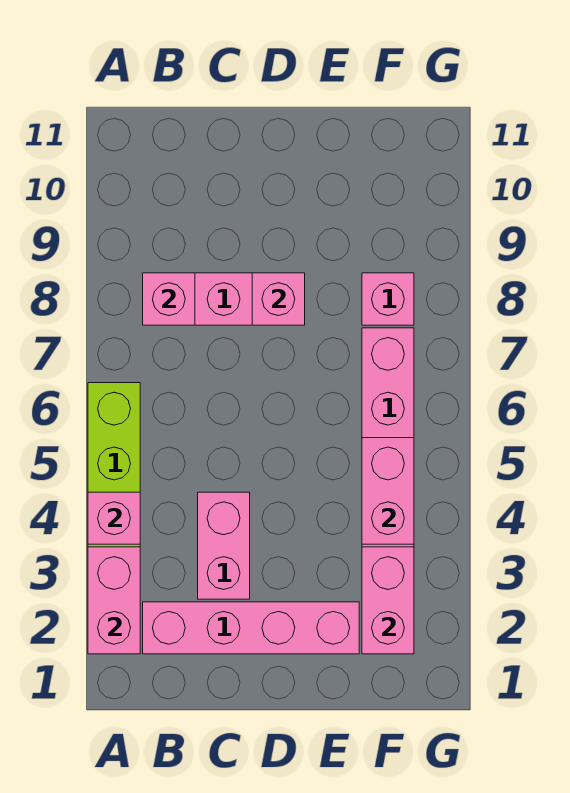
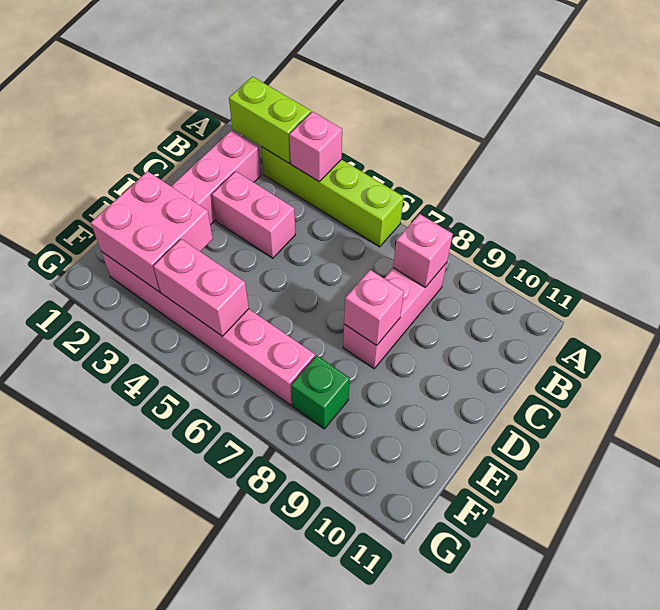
pink 1x2 brick [88,547,140,654] -> lime 1x2 brick [229,77,311,163]
pink 1x2 brick [362,547,414,654] -> pink 2x2 brick [91,171,213,292]
pink 1x1 brick [362,273,414,325] -> green 1x1 brick [291,356,350,429]

